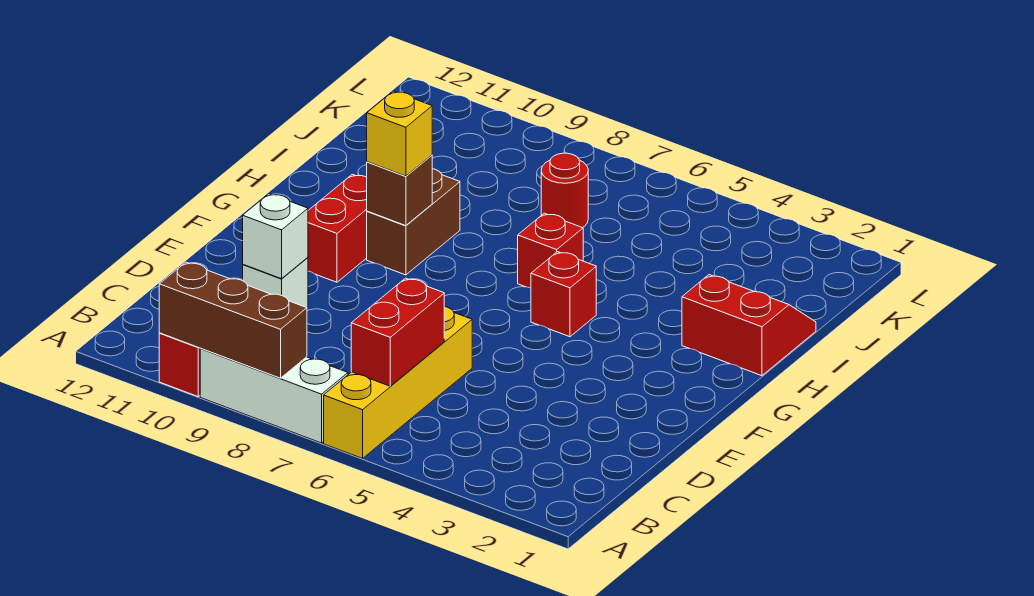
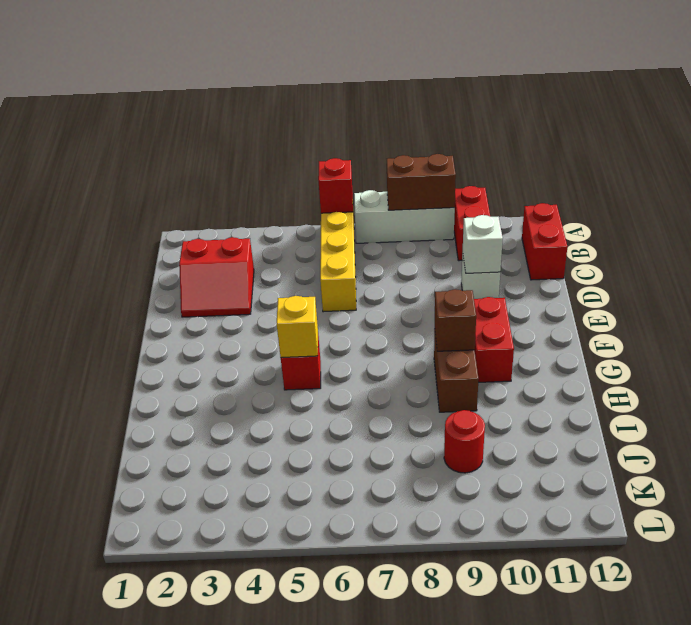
brown 1x3 brick [159,262,307,378] -> brown 1x2 brick [387,154,456,210]
red 1x2 brick [351,278,444,386] -> red 1x2 brick moved to [522,203,568,280]
yellow 1x1 brick [367,91,432,176] -> yellow 1x1 brick moved to [277,296,318,358]
red 2x2 slope [682,275,816,376] -> red 2x2 slope moved to [179,237,254,317]
red 1x1 brick [518,213,583,288] -> red 1x1 brick moved to [318,158,353,213]
red 1x1 round brick [541,153,588,228] -> red 1x1 round brick moved to [444,410,485,473]

